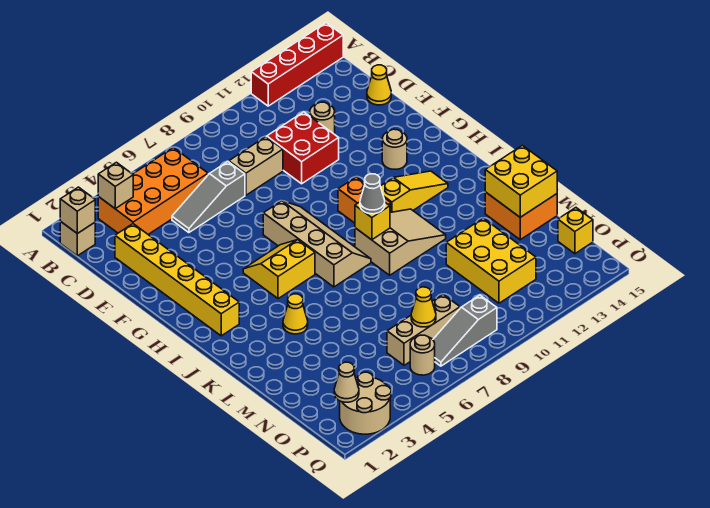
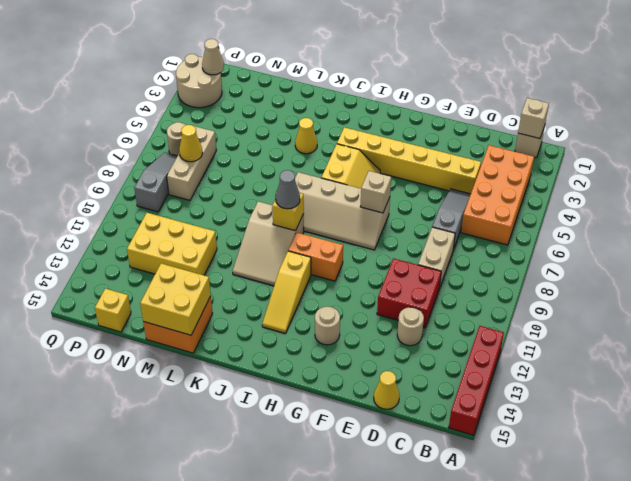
tan 1x1 brick [98,162,133,208] -> tan 1x1 brick moved to [360,171,391,213]
yellow 1x6 brick [115,224,239,336] -> yellow 1x6 brick moved to [337,127,481,194]

